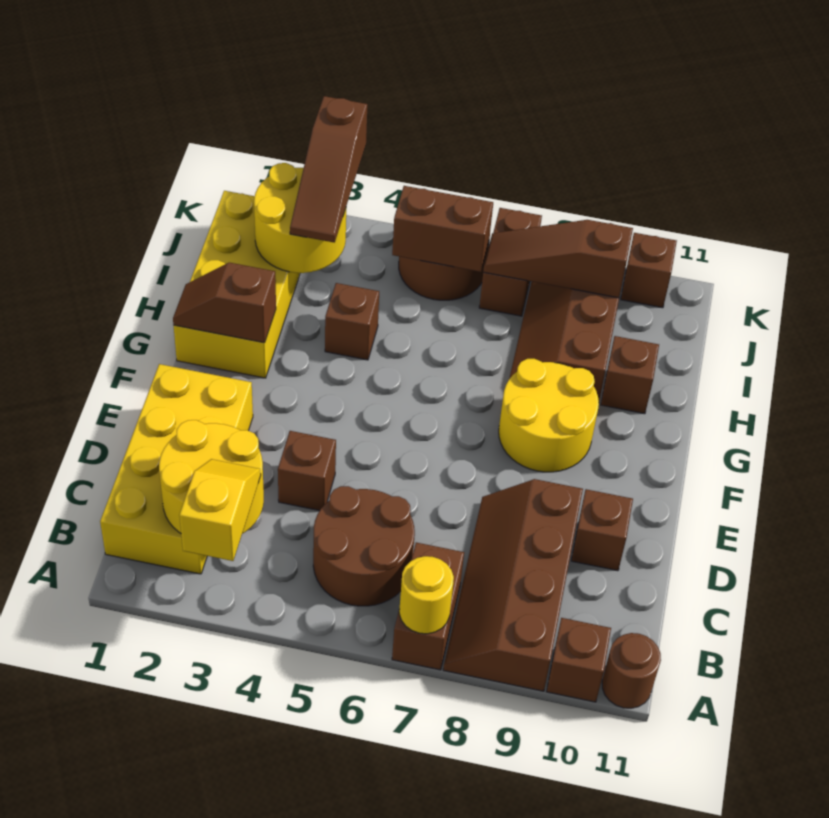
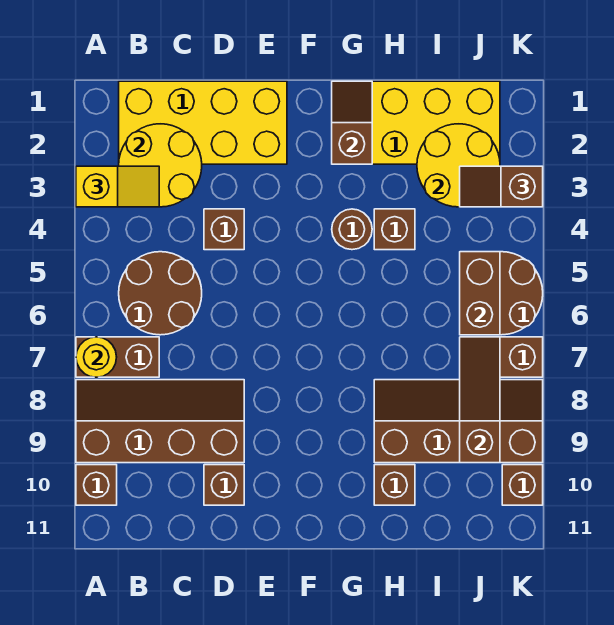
brown 1x1 round brick [602,633,661,708] -> brown 1x1 round brick moved to [332,209,372,250]
yellow 2x2 round brick [499,359,599,472] -> none
brown 1x3 slope [290,96,367,243] -> brown 1x2 slope [460,166,543,207]

